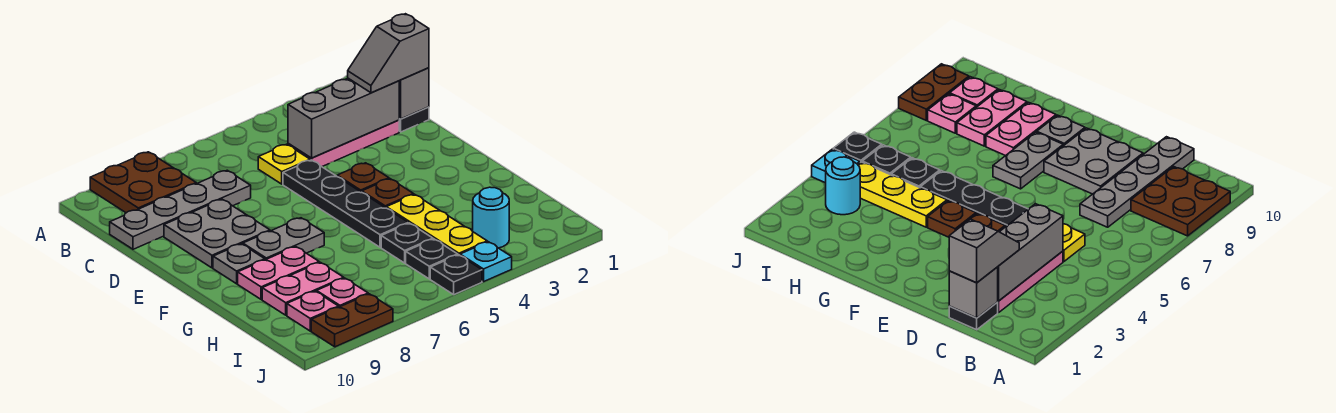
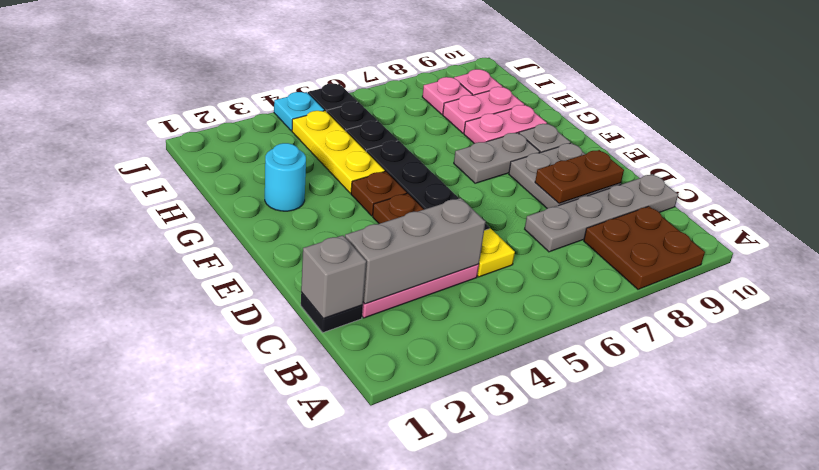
grey 1x2 slope [348,14,429,93] -> none
cyan 1x1 round brick [473,187,509,248] -> cyan 1x1 round brick moved to [265,143,306,211]
brown 1x2 plate [311,294,393,347] -> brown 1x2 plate moved to [535,150,624,204]

